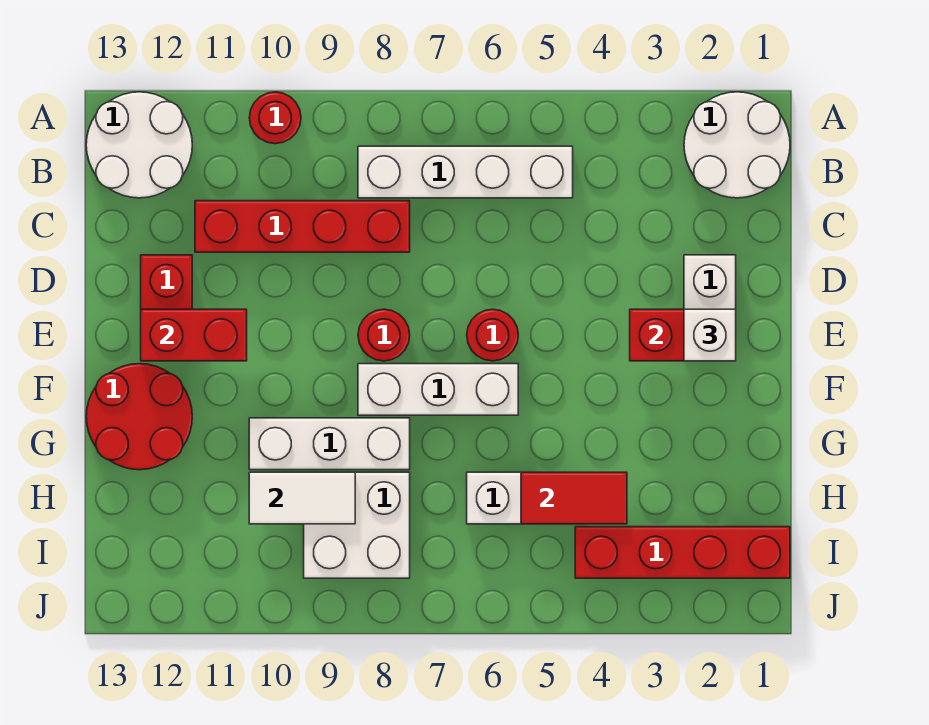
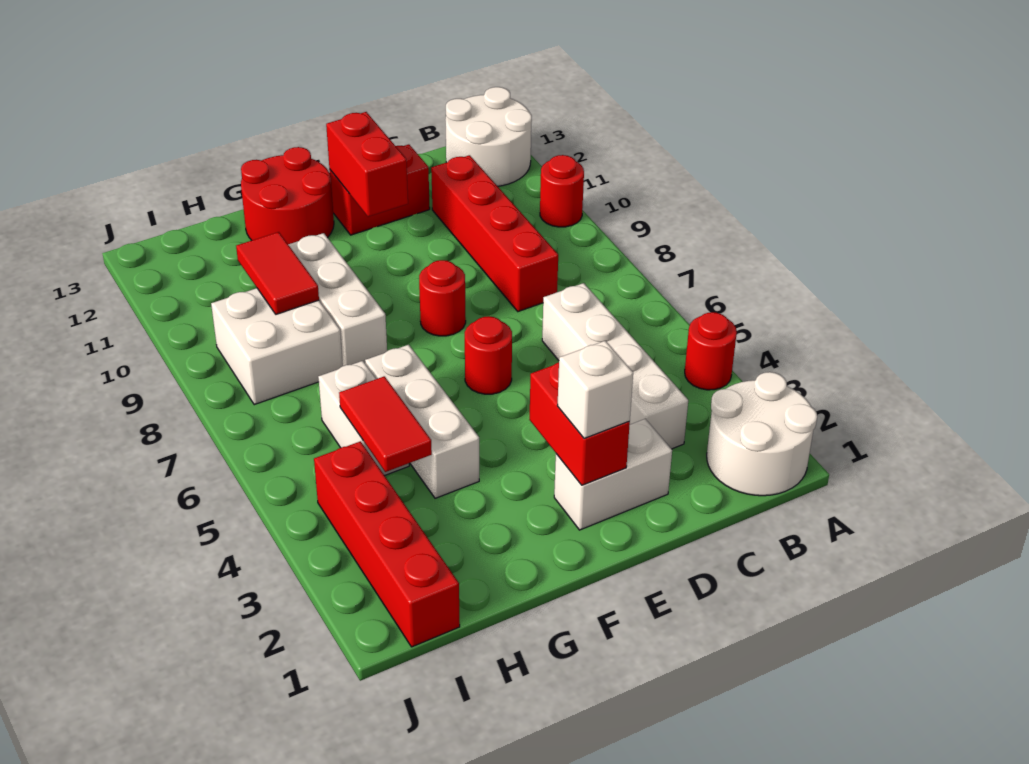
none -> red 1x1 round brick [685,312,737,390]
white 1x4 brick [358,146,573,198] -> white 1x4 brick moved to [542,283,688,449]
white 1x3 brick [358,364,518,415] -> white 1x3 brick moved to [365,345,479,498]
white 1x2 tile [249,472,355,524] -> red 1x2 tile [236,232,319,314]

